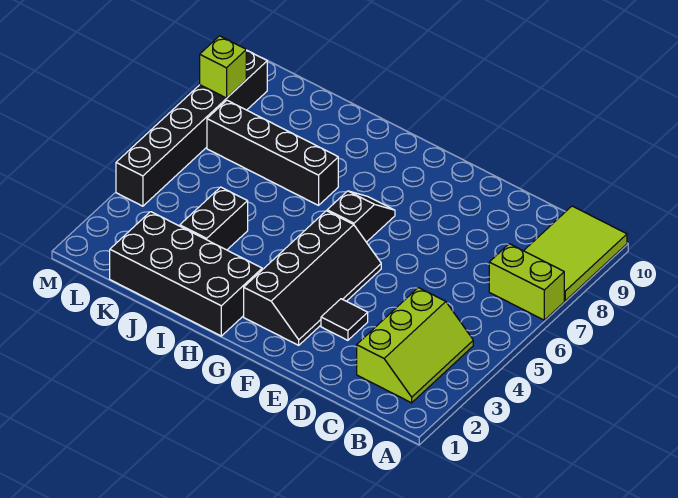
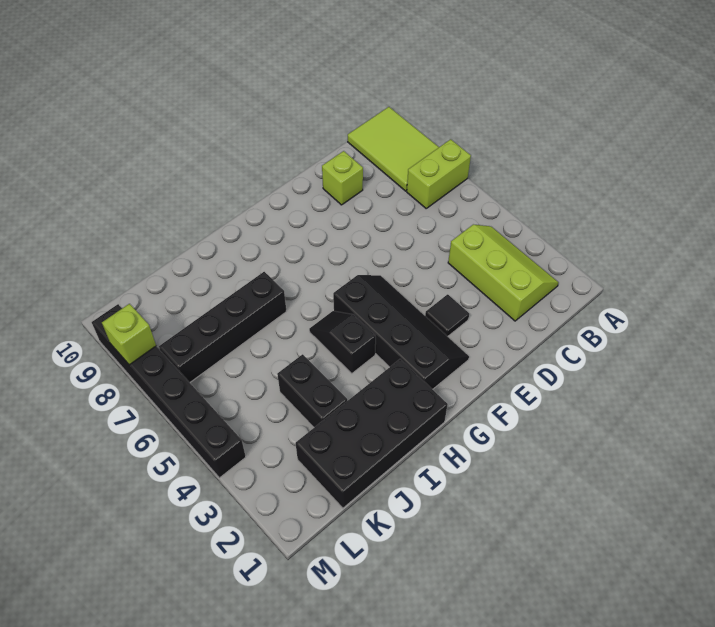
none -> lime 1x1 brick [322,151,363,205]
black 1x2 slope [327,191,395,242] -> black 1x2 slope moved to [309,311,376,373]

